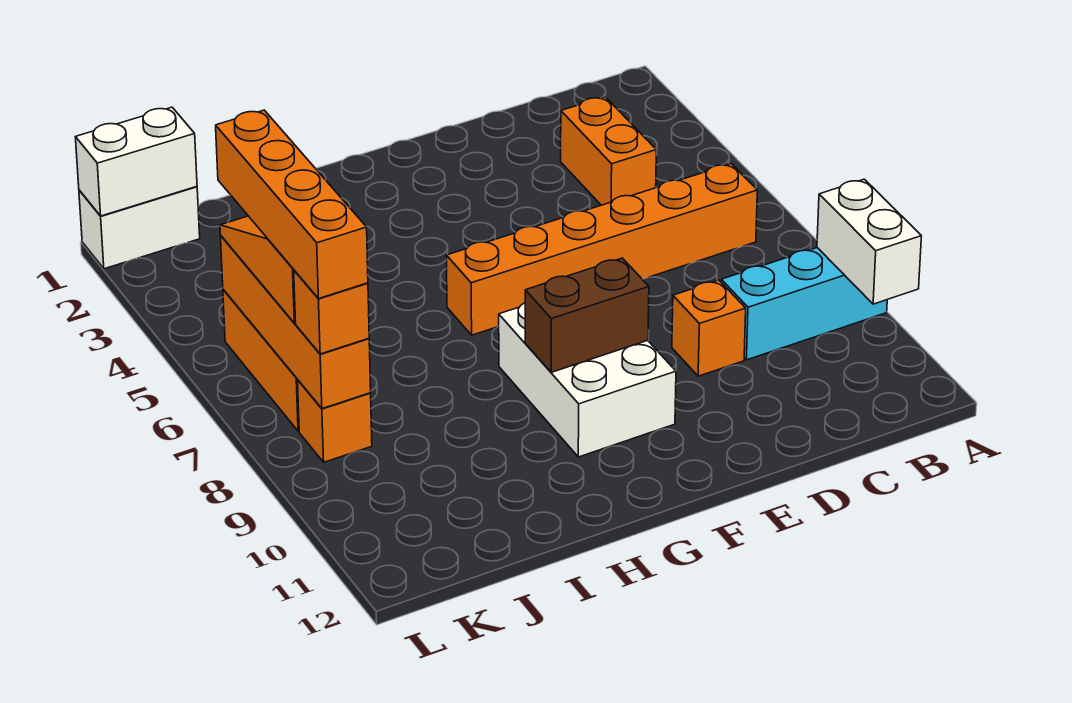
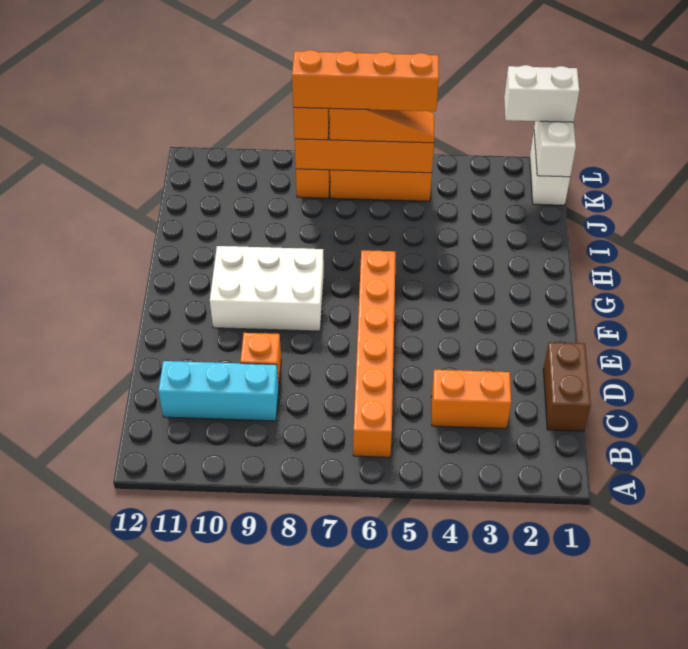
cyan 1x3 brick [721,248,887,360] -> cyan 1x3 brick turned to [159,361,279,421]
white 1x2 brick [817,179,921,304] -> white 1x2 brick moved to [504,65,579,122]
brown 1x2 brick [525,258,649,372] -> brown 1x2 brick moved to [543,342,591,431]

